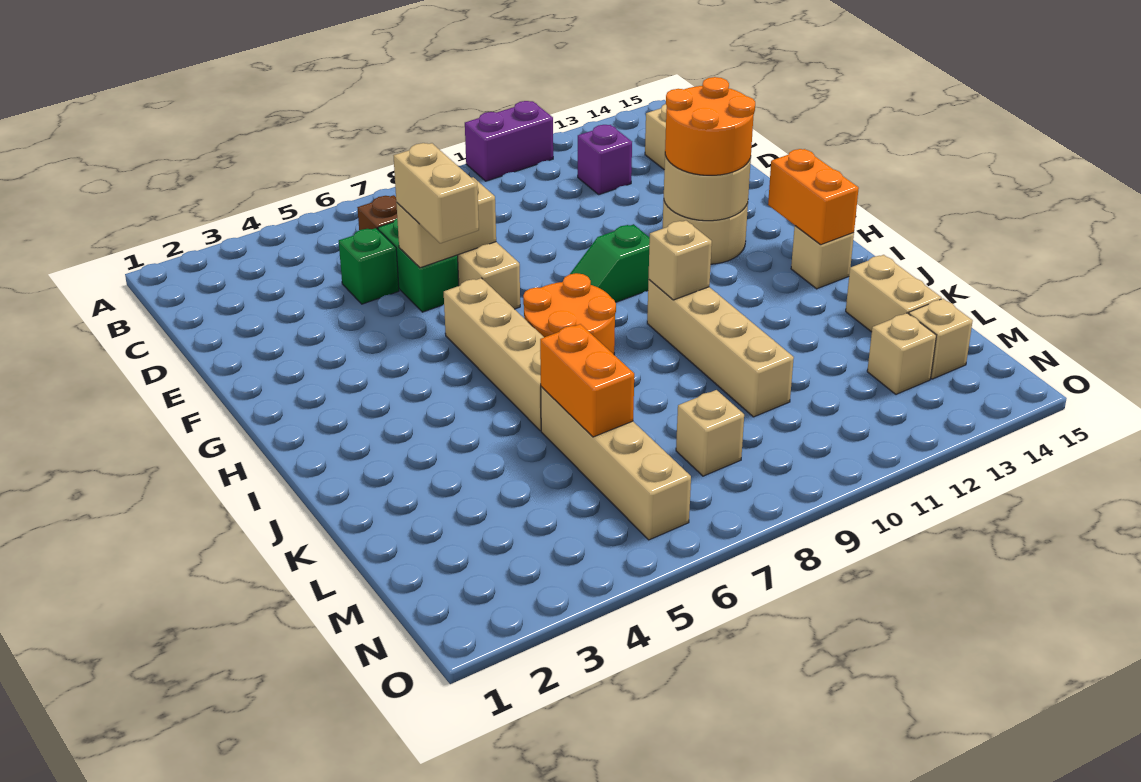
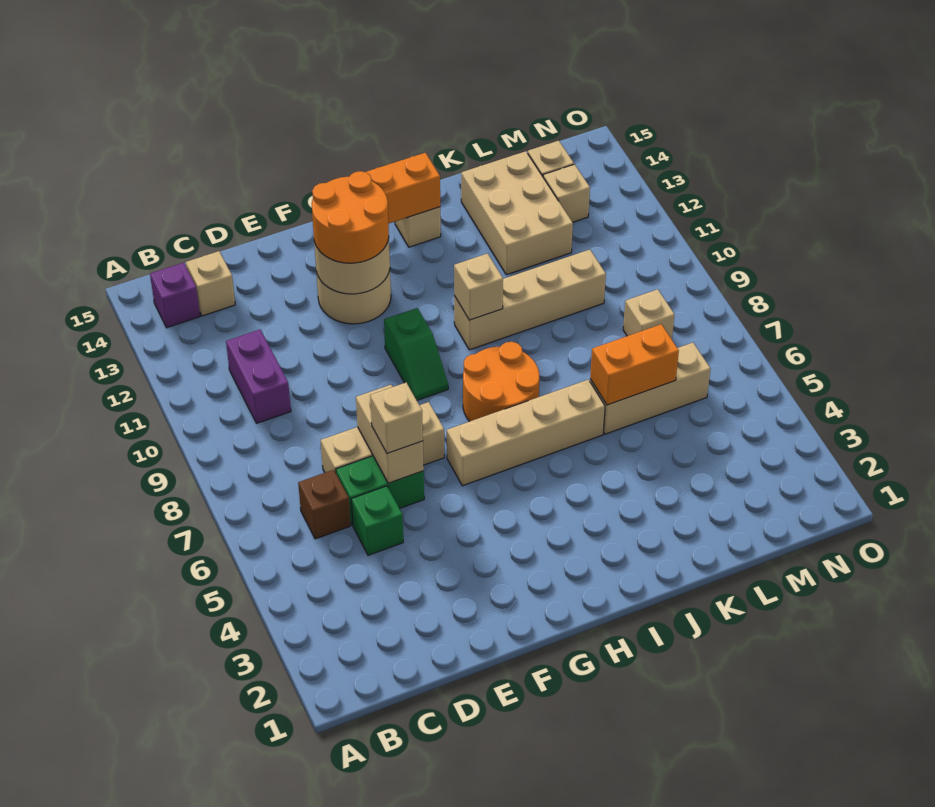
purple 1x2 brick [465,101,553,181] -> purple 1x2 brick moved to [226,330,291,423]
purple 1x1 brick [578,125,632,195] -> purple 1x1 brick moved to [150,263,200,328]
tan 1x2 brick [394,143,479,243] -> tan 1x1 brick [370,383,423,454]
tan 1x4 brick [541,387,691,540] -> tan 1x3 brick [590,343,710,434]
tan 1x2 brick [846,255,942,332] -> tan 2x3 brick [461,151,573,275]

